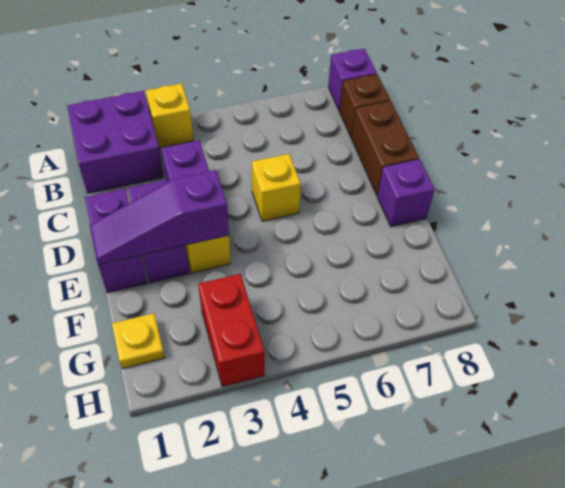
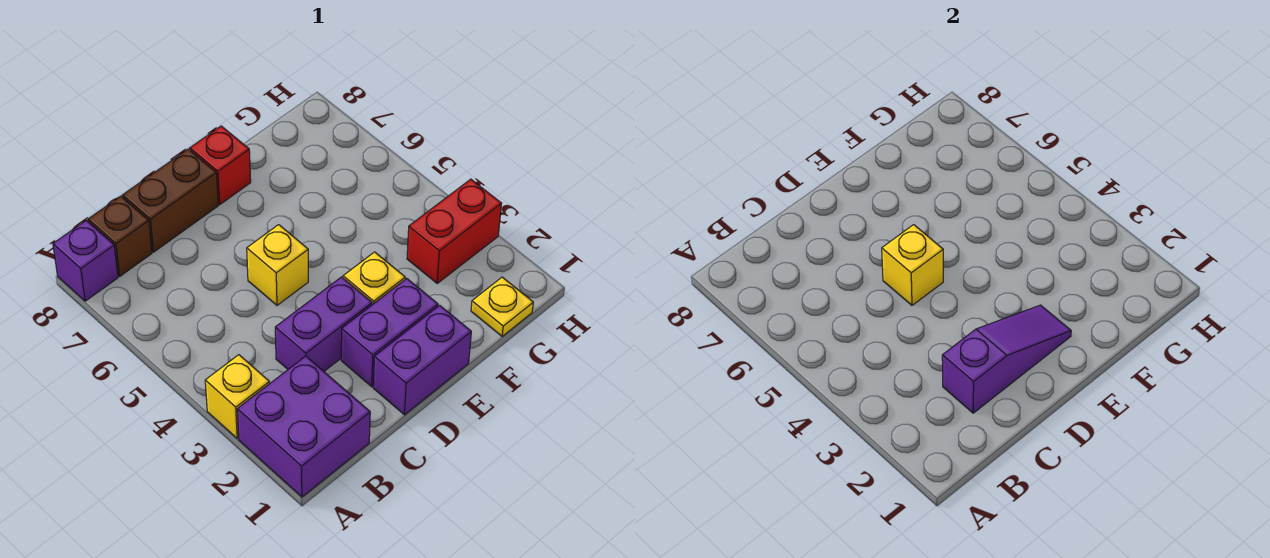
none -> yellow 1x1 brick [882,225,943,305]
purple 1x3 slope [90,170,229,265] -> purple 1x3 slope turned to [942,305,1071,413]
purple 1x1 brick [377,159,435,227] -> red 1x1 brick [190,126,251,204]

